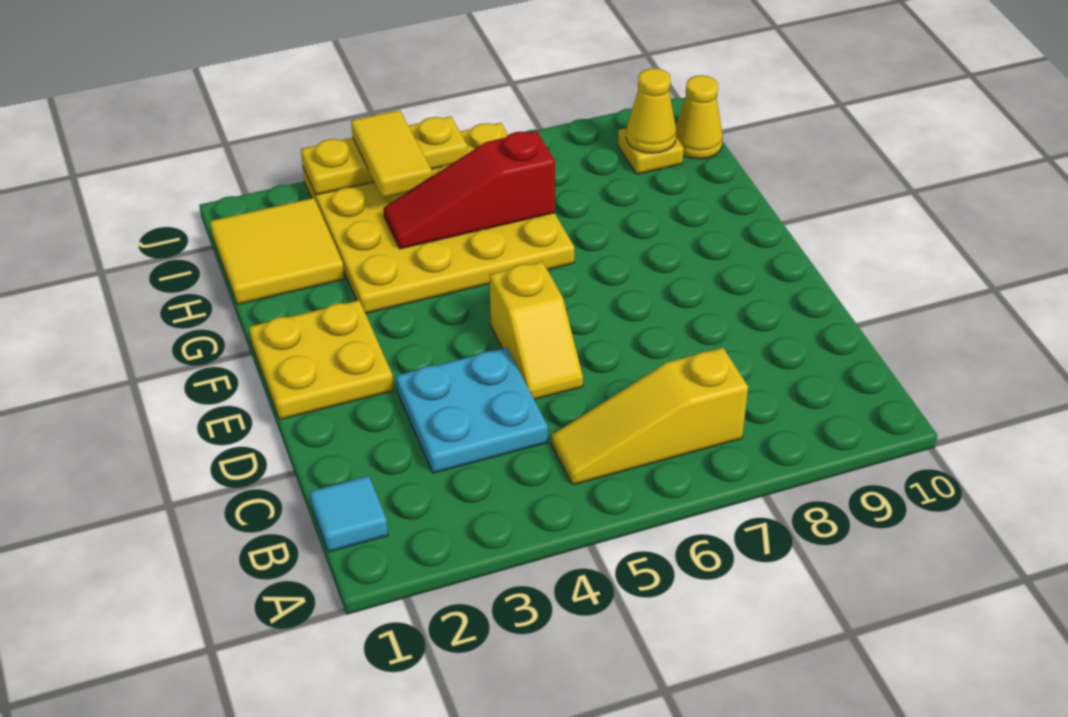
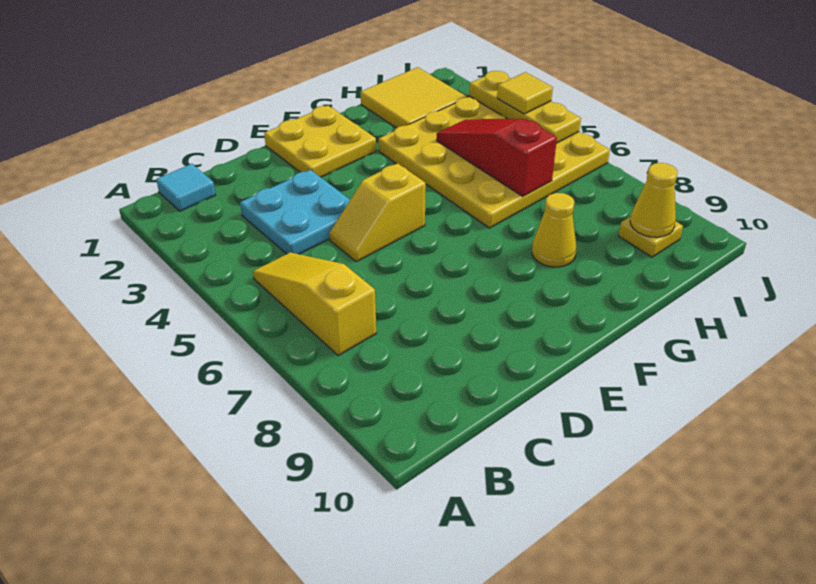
yellow 1x2 tile [351,110,432,198] -> yellow 1x1 tile [497,72,553,114]
yellow 1x1 cone [676,75,723,159] -> yellow 1x1 cone moved to [532,193,576,267]

